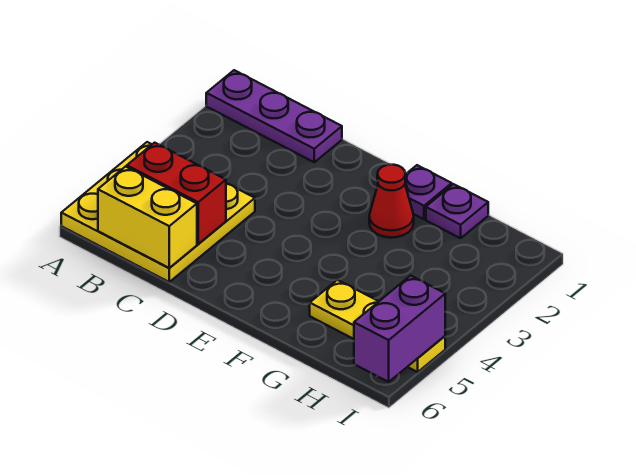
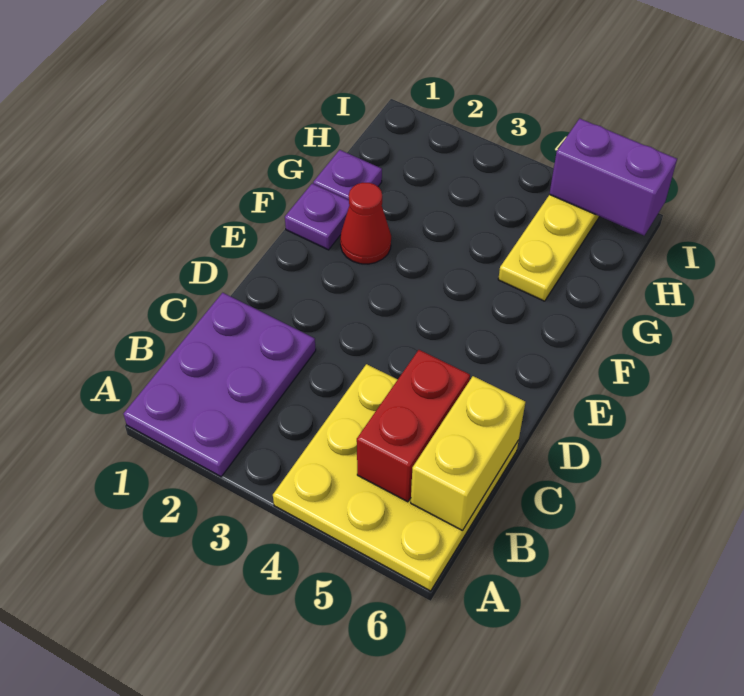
purple 1x3 plate [206,70,342,162] -> purple 2x3 plate [123,293,316,477]

